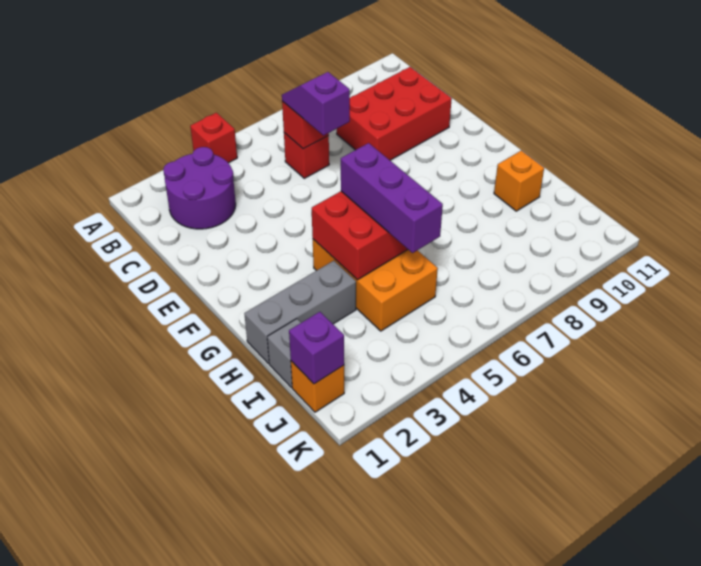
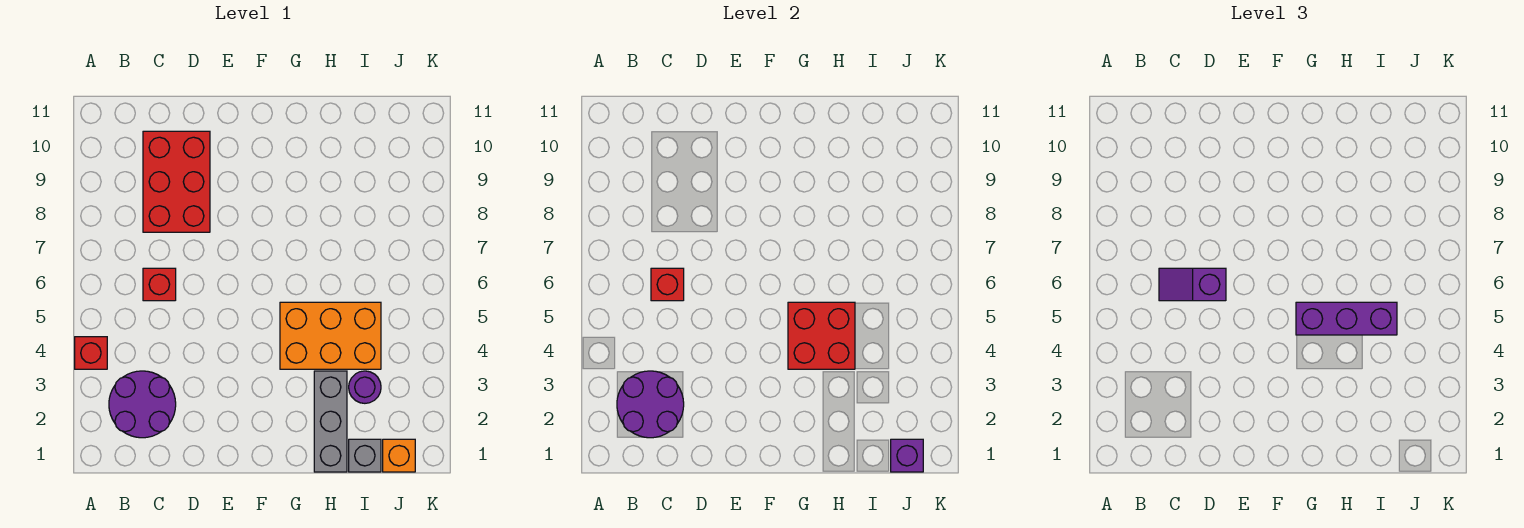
none -> purple 2x2 round brick [617,371,684,438]
orange 1x1 brick [494,150,544,211] -> none
none -> purple 1x1 round brick [349,371,381,403]

